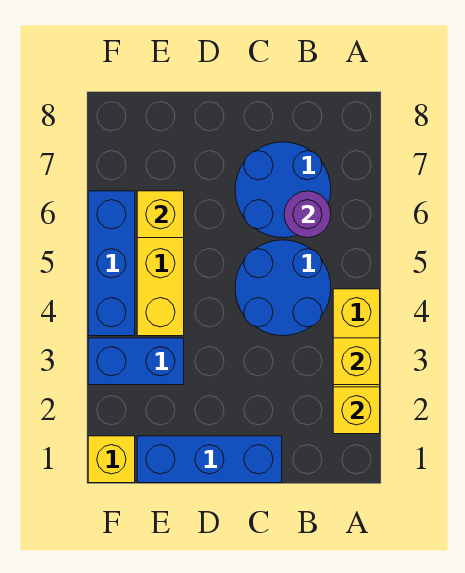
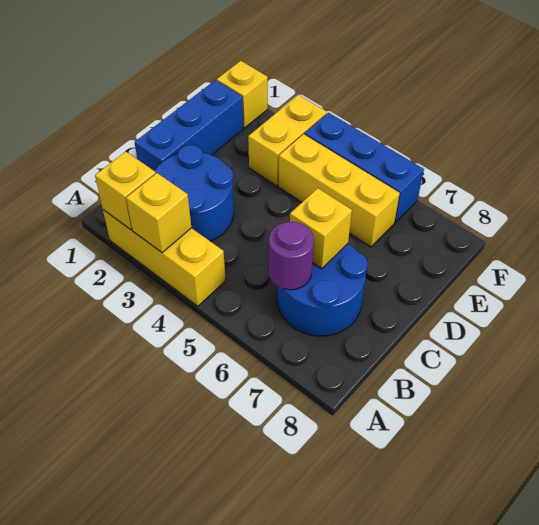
blue 2x2 round brick [235,240,331,336] -> blue 2x2 round brick moved to [154,145,234,241]
blue 1x2 brick [88,338,184,385] -> yellow 1x2 brick [248,95,327,186]
yellow 1x1 brick [137,191,184,238] -> yellow 1x1 brick moved to [290,188,352,269]

